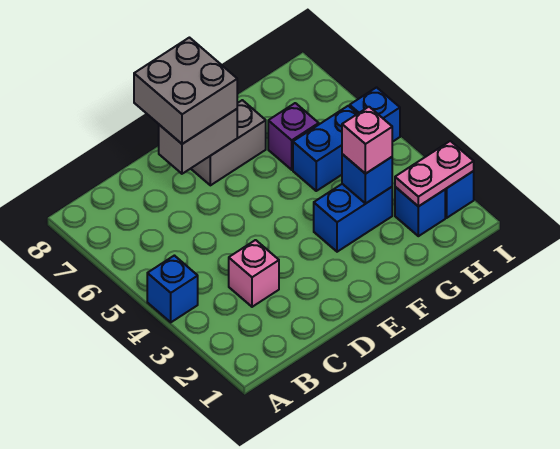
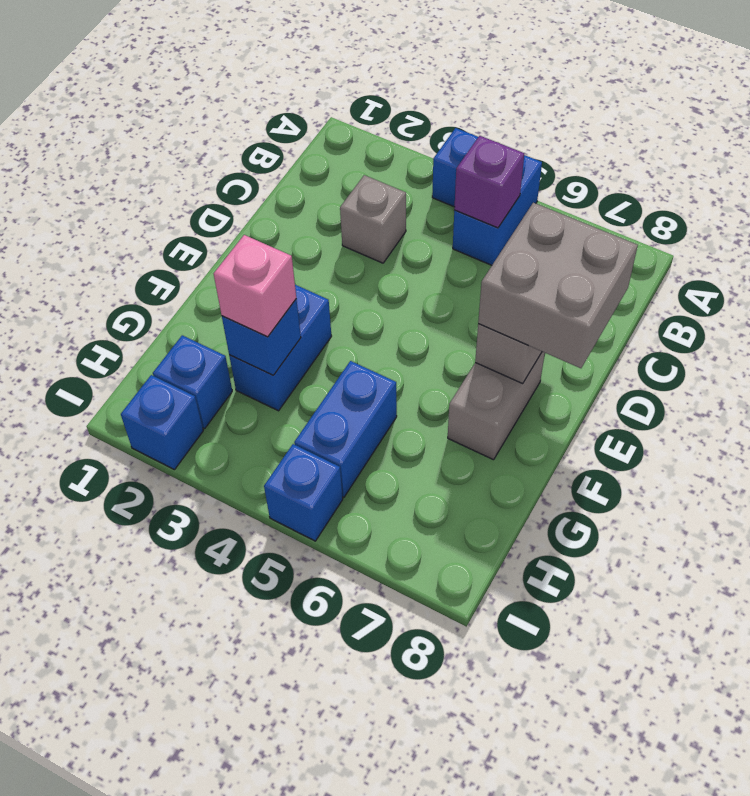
none -> blue 1x2 brick [453,155,542,265]
pink 1x1 brick [229,240,279,307] -> grey 1x1 brick [340,175,406,263]
purple 1x1 brick [268,103,319,170] -> purple 1x1 brick moved to [454,136,524,228]
pink 1x2 plate [395,141,474,206] -> none

